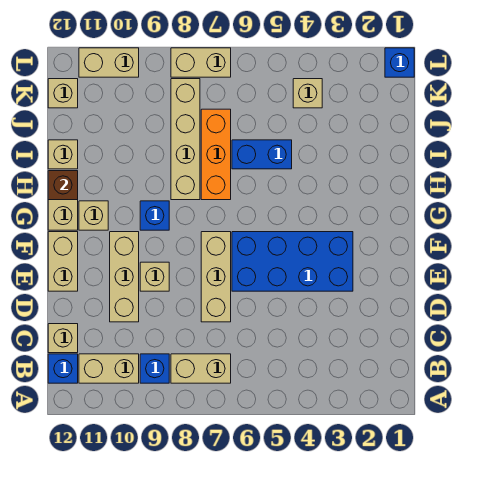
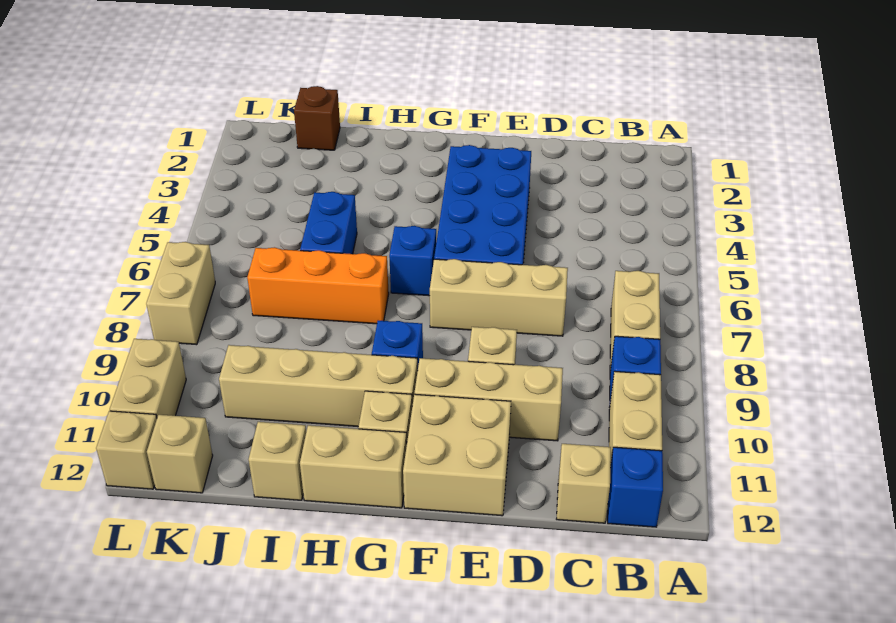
tan 1x2 brick [48,232,78,291] -> tan 2x2 brick [403,394,511,516]
tan 1x4 brick [171,79,200,200] -> tan 1x4 brick moved to [219,345,418,427]
brown 1x1 brick [48,171,78,200] -> brown 1x1 brick moved to [294,86,340,150]
tan 1x1 brick [293,79,322,108] -> tan 1x1 brick moved to [96,411,157,489]
blue 1x1 brick [385,48,414,77] -> blue 1x1 brick moved to [389,226,436,296]

